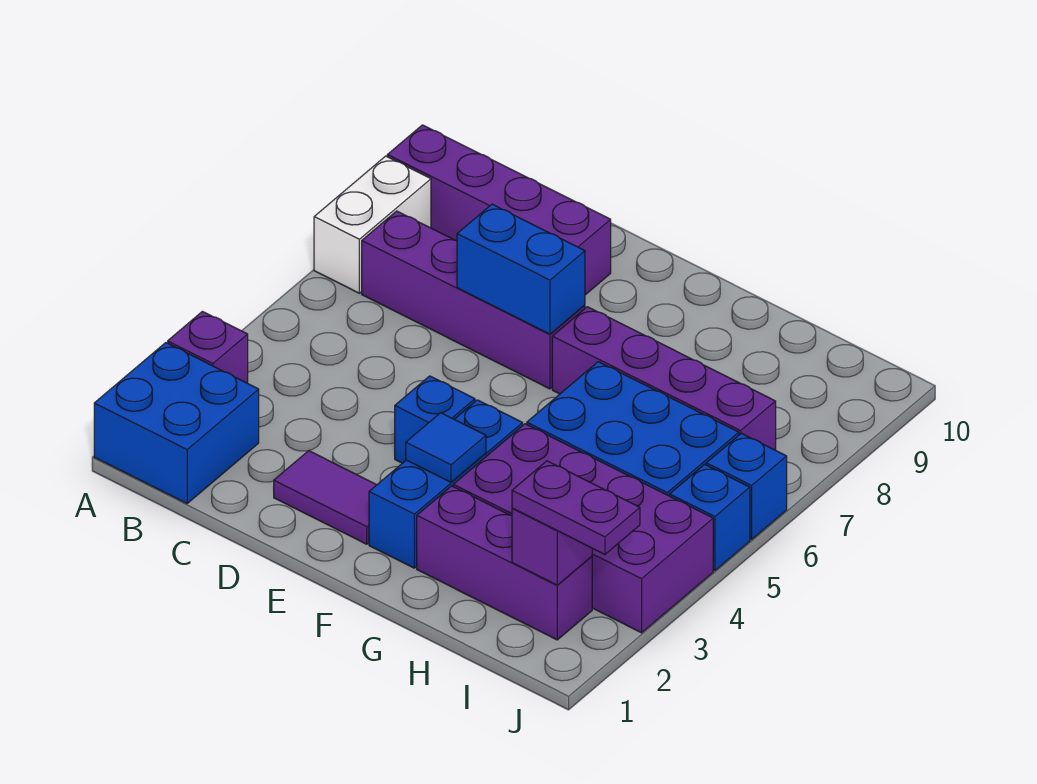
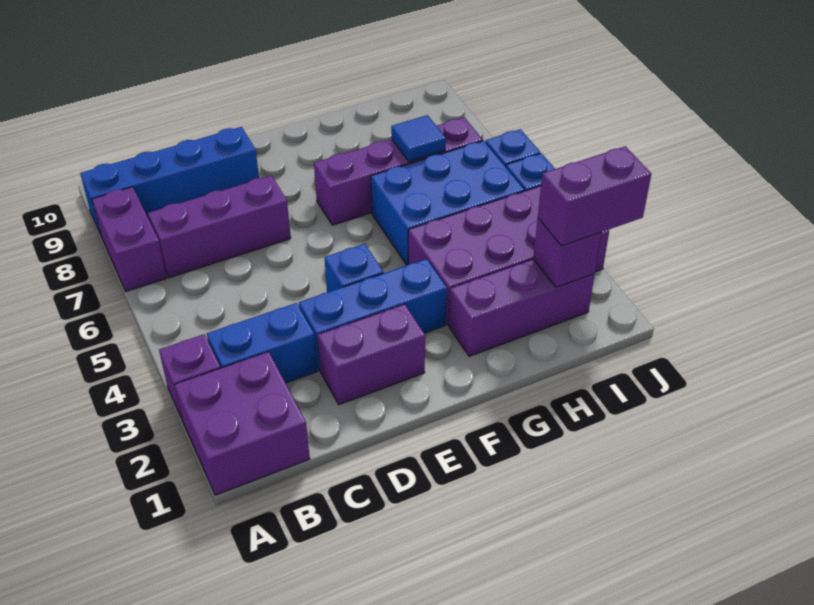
blue 2x2 brick [94,343,259,503] -> purple 2x2 brick [175,352,310,495]
white 1x2 brick [314,156,431,293] -> purple 1x2 brick [92,187,167,291]
purple 1x4 brick [387,125,611,295] -> blue 1x4 brick [80,127,259,234]
purple 1x4 brick [362,211,585,389] -> purple 1x3 brick [148,176,291,278]
purple 1x2 tile [274,451,376,544] -> purple 1x2 brick [318,304,425,405]
blue 1x2 brick [457,204,585,334] -> blue 1x2 brick moved to [207,303,318,383]
blue 1x3 brick [369,400,523,568] -> blue 1x3 brick turned to [299,259,447,370]
blue 1x1 tile [406,413,486,482] -> blue 1x1 tile moved to [391,115,446,162]
purple 1x2 plate [512,461,640,554] -> purple 1x2 brick [538,146,651,246]

